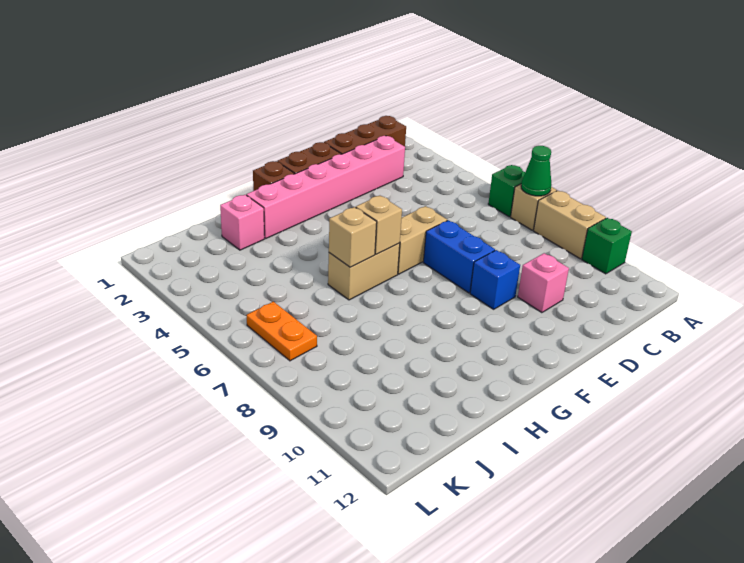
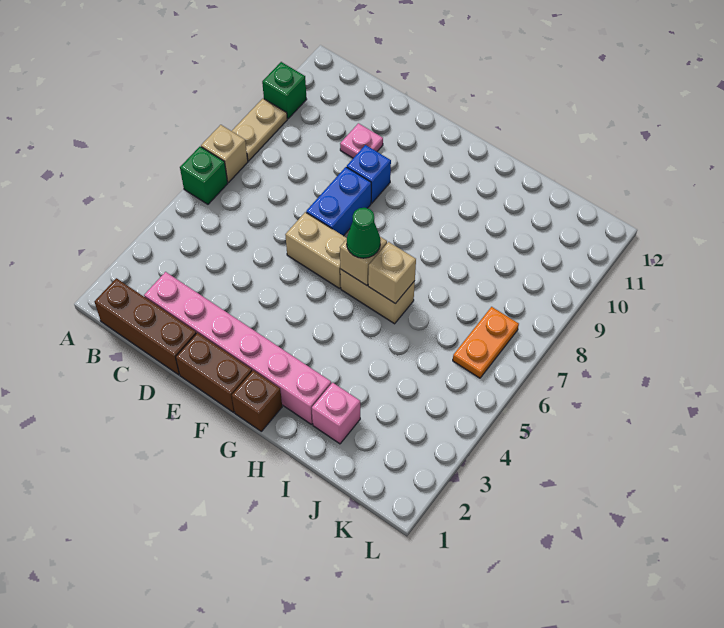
green 1x1 cone [521,146,552,196] -> green 1x1 cone moved to [347,208,381,258]
tan 1x2 brick [534,191,606,259] -> tan 1x2 plate [232,99,287,161]
pink 1x1 brick [518,253,569,313] -> pink 1x1 plate [340,123,383,158]

